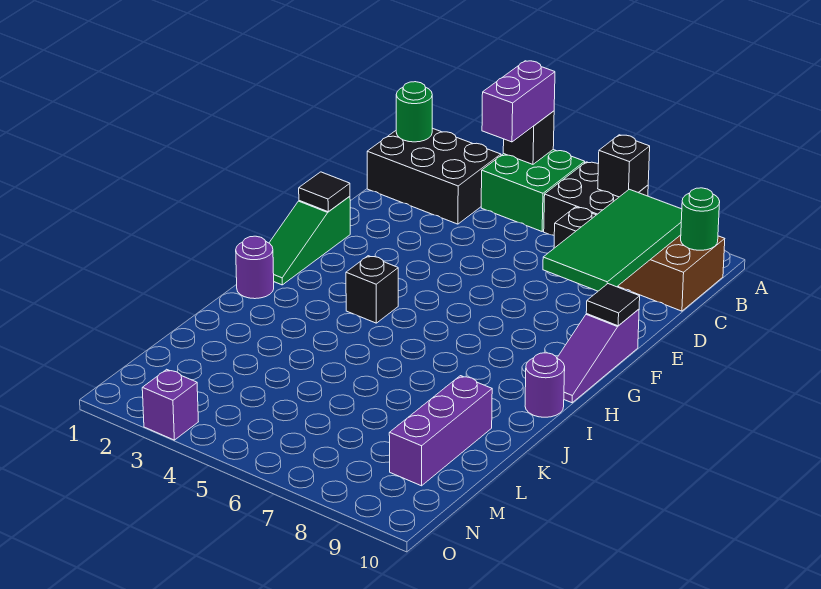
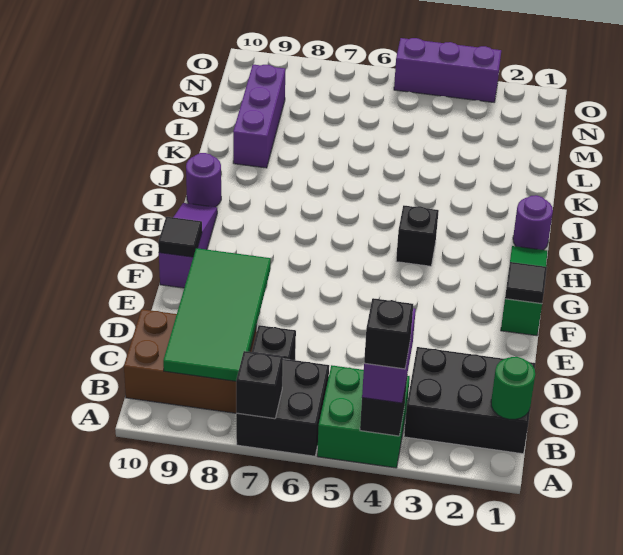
none -> black 1x1 brick [364,298,413,369]
green 1x1 round brick [681,188,720,250] -> none
purple 1x1 brick [142,369,198,440] -> purple 1x3 brick [394,38,501,102]

